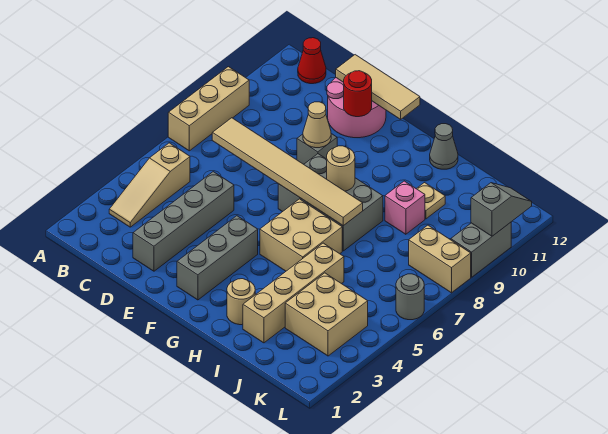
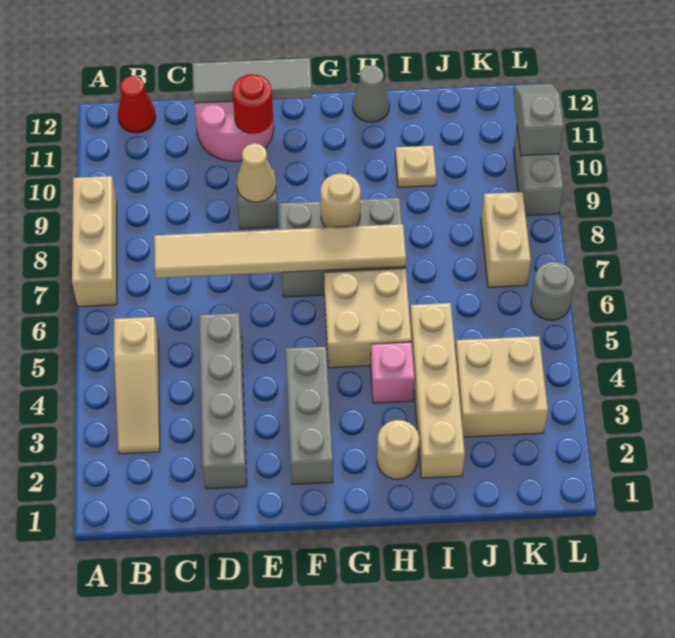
tan 1x3 tile [336,55,420,119] -> grey 1x3 tile [192,58,312,103]
pink 1x1 brick [385,181,425,234] -> pink 1x1 brick moved to [370,342,415,403]
tan 1x2 brick [409,225,471,293] -> tan 1x2 brick turned to [481,192,531,287]

